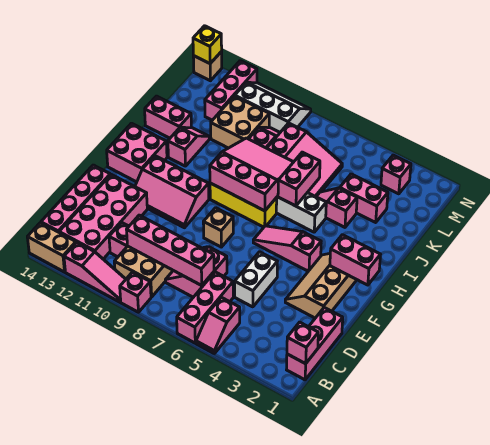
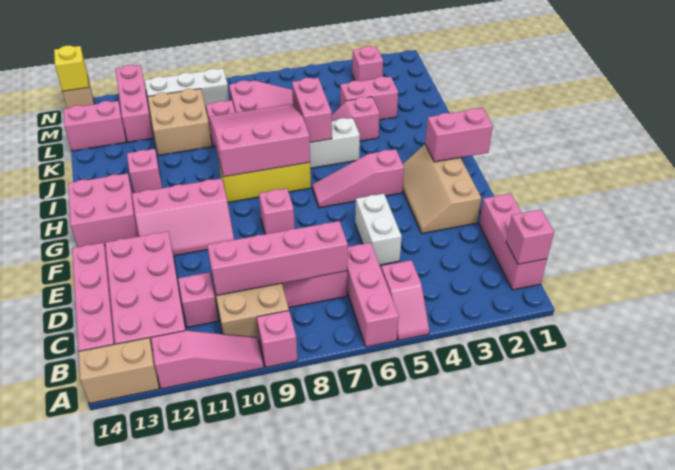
tan 1x1 brick [203,208,233,247] -> pink 1x1 brick [259,189,295,234]
pink 1x2 brick [145,96,191,138] -> pink 1x2 brick moved to [63,101,126,151]

